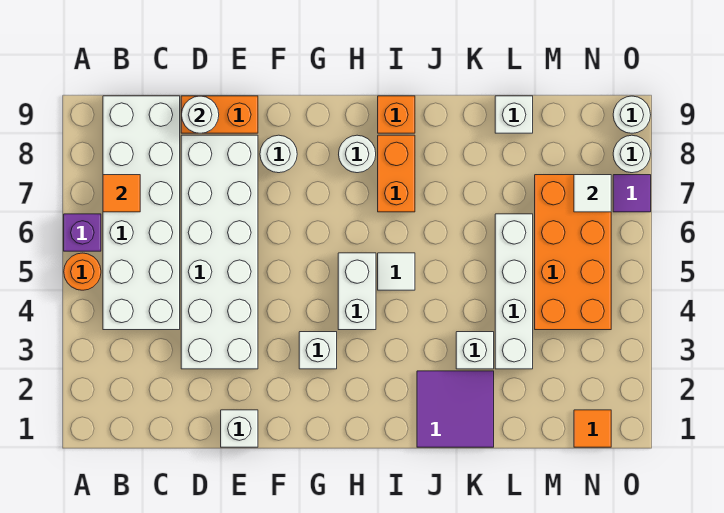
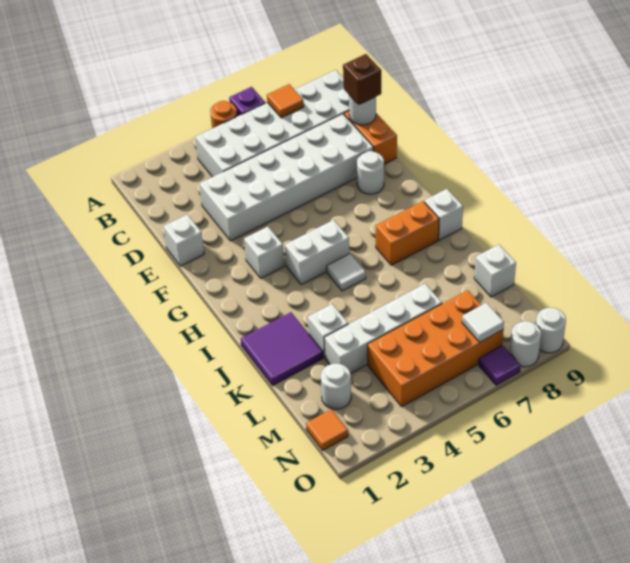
none -> brown 1x1 brick [343,54,381,105]
white 1x1 round brick [339,135,376,173] -> white 1x1 round brick moved to [321,364,351,409]
orange 1x1 brick [378,96,415,133] -> white 1x1 brick [424,189,463,240]

